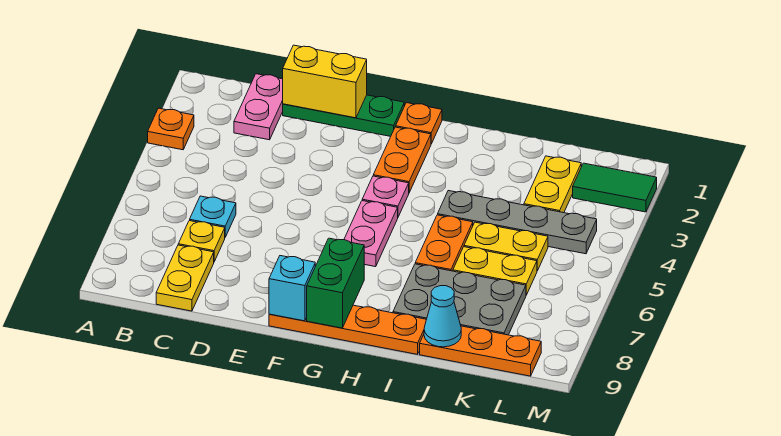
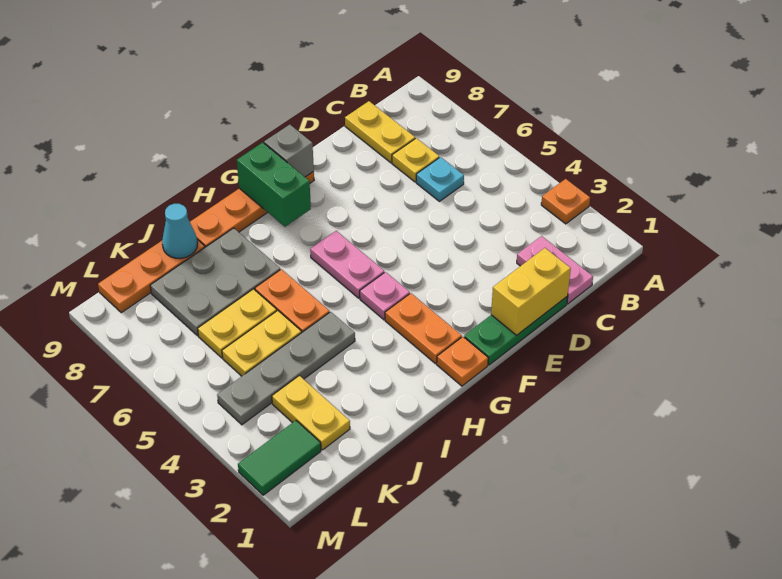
cyan 1x1 brick [269,256,315,321] -> grey 1x1 brick [264,125,314,177]

